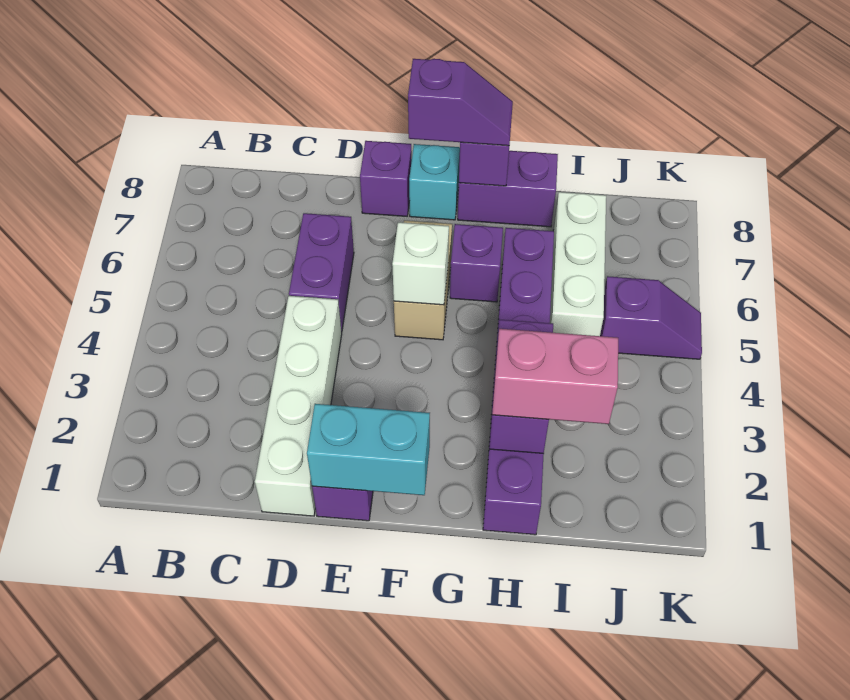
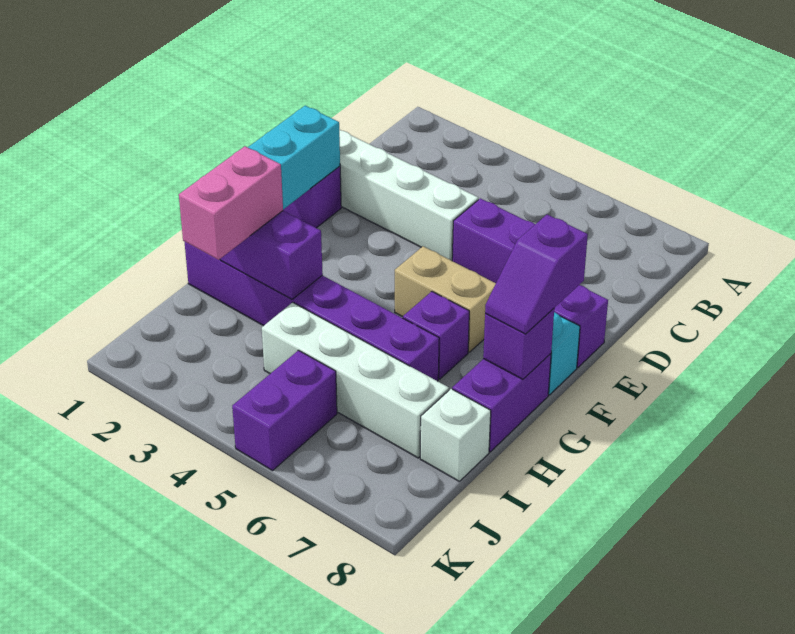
white 1x1 brick [392,222,449,305] -> white 1x1 brick moved to [420,389,491,481]
white 1x3 brick [550,192,606,336] -> white 1x4 brick [262,302,449,458]
purple 1x2 slope [600,276,702,359] -> purple 1x2 brick [232,350,337,471]

